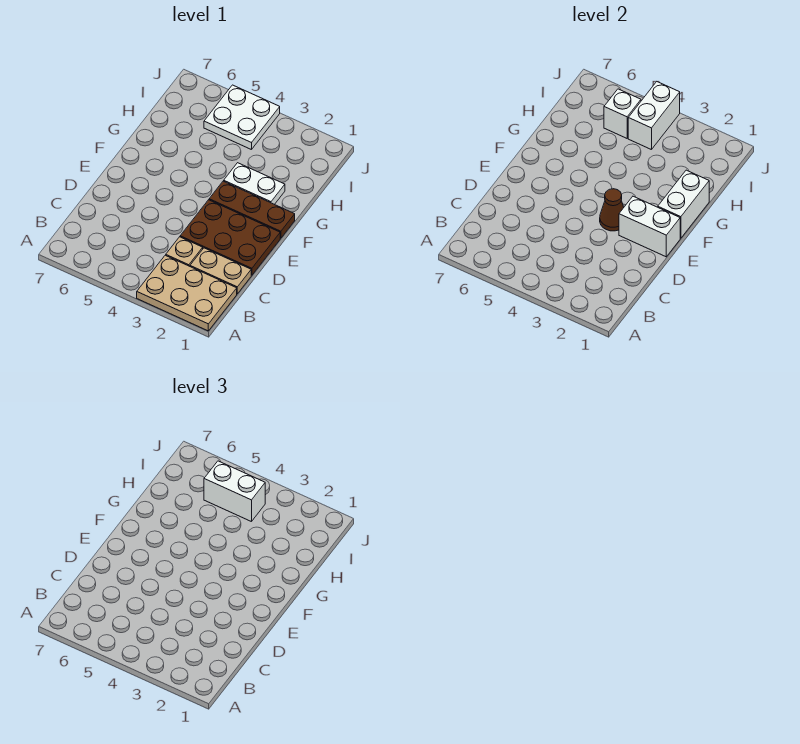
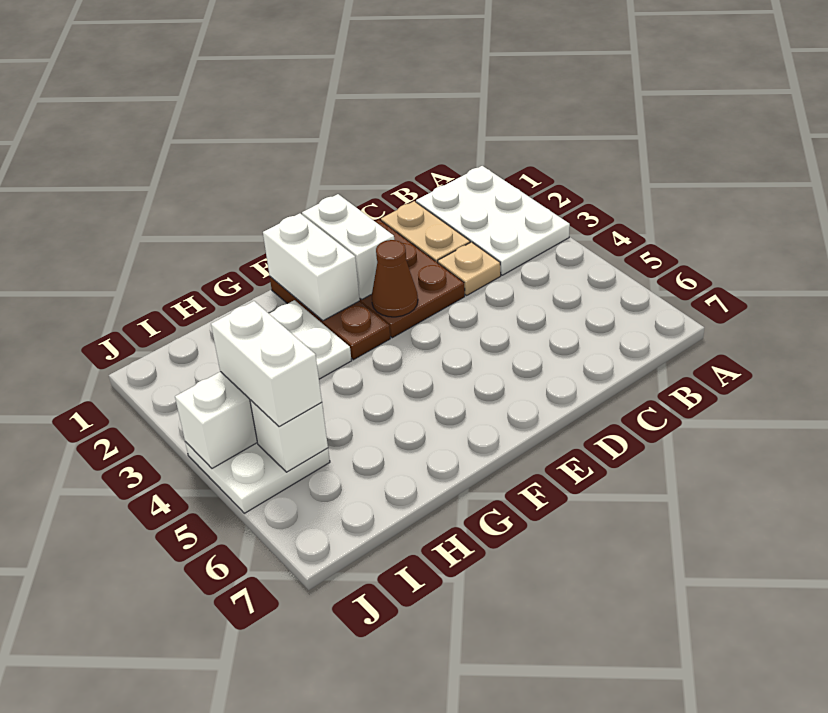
tan 2x3 plate [137,255,237,331] -> white 2x3 plate [416,166,570,275]
white 1x2 brick [658,170,709,238] -> white 1x2 brick turned to [263,213,360,321]

